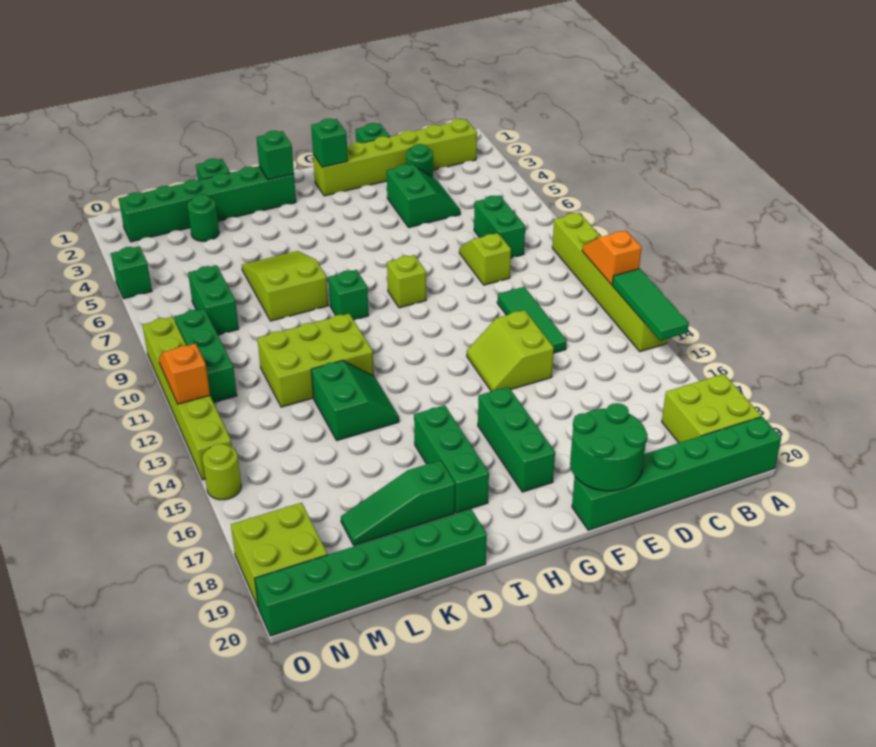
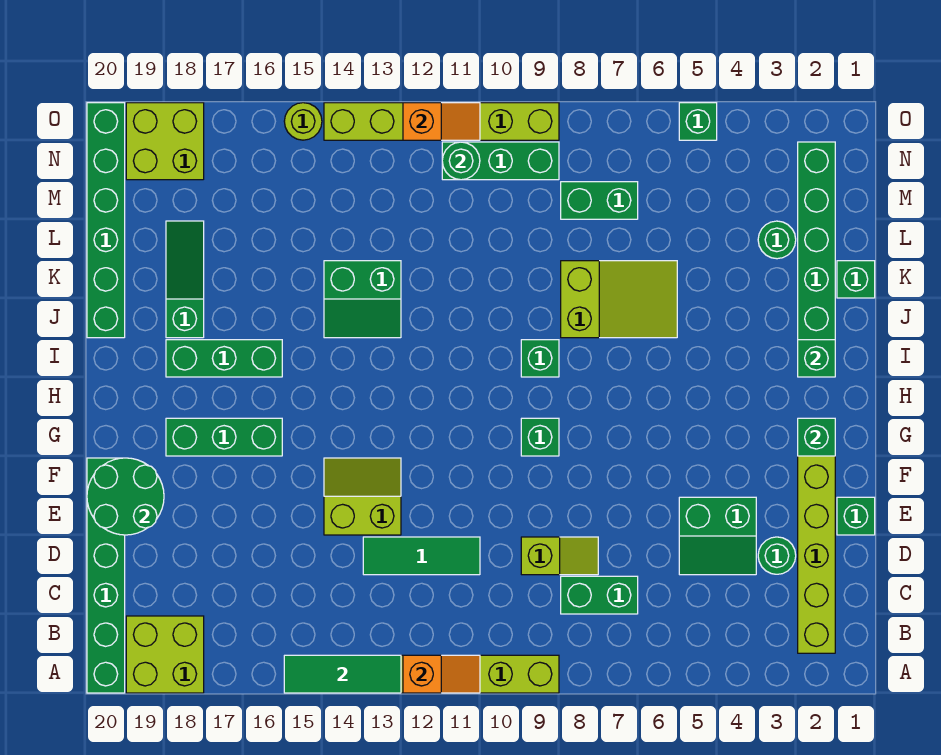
lime 1x1 brick [387,255,426,308] -> green 1x1 brick [521,418,559,456]
lime 2x3 brick [257,314,374,407] -> none
none -> green 1x1 round brick [442,142,480,180]

